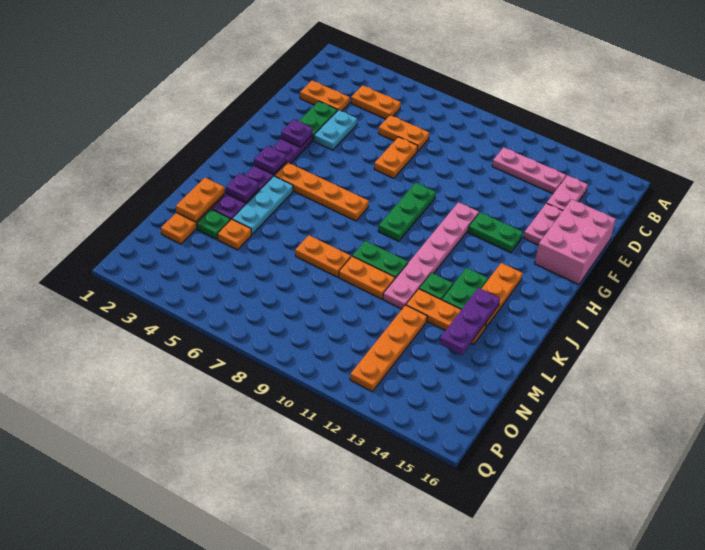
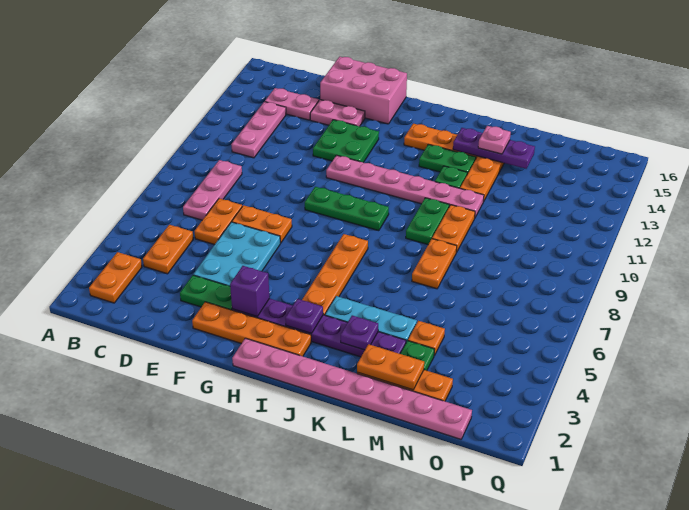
none -> pink 1x3 plate [183,160,242,220]
orange 1x2 plate [300,80,350,111] -> orange 1x2 plate moved to [89,252,142,303]
cyan 1x2 plate [314,110,357,150] -> cyan 2x3 plate [193,222,280,286]
purple 1x1 plate [281,119,313,147] -> purple 1x1 brick [230,266,269,316]
green 1x2 plate [468,212,523,253] -> green 2x2 plate [313,120,379,162]
none -> pink 1x8 plate [232,338,472,439]
none -> pink 1x1 plate [478,126,511,154]
orange 1x4 plate [350,305,427,391] -> orange 1x4 plate moved to [192,302,311,356]

